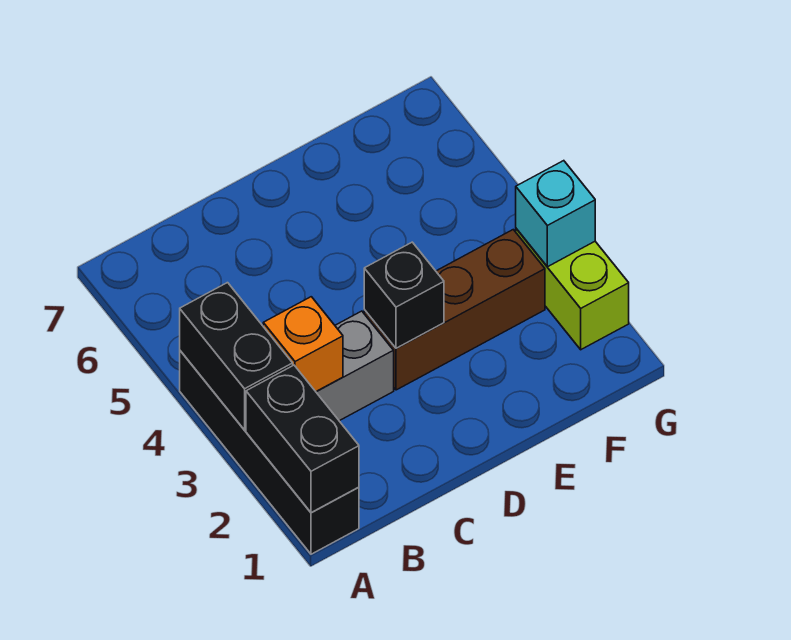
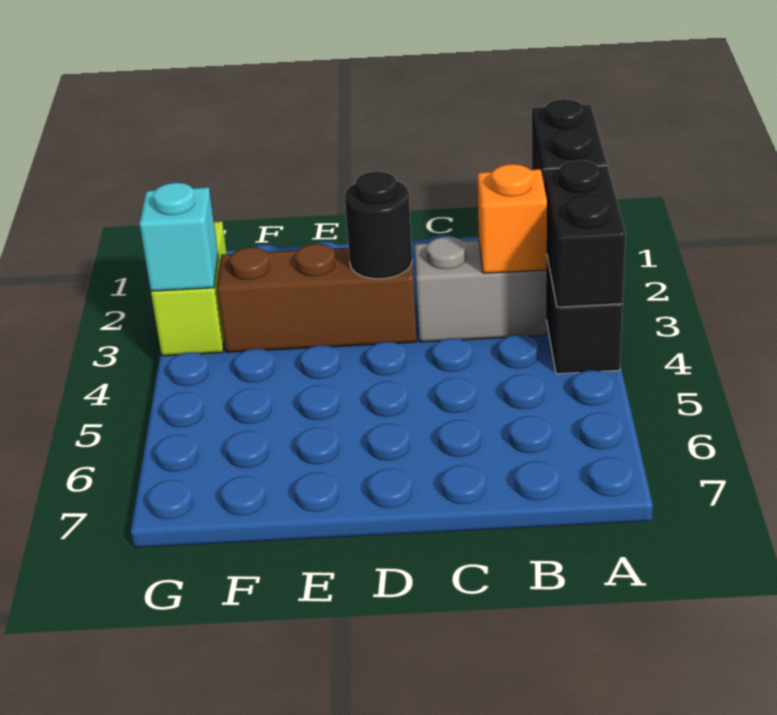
black 1x1 brick [364,242,444,348] -> black 1x1 round brick [345,172,412,279]

